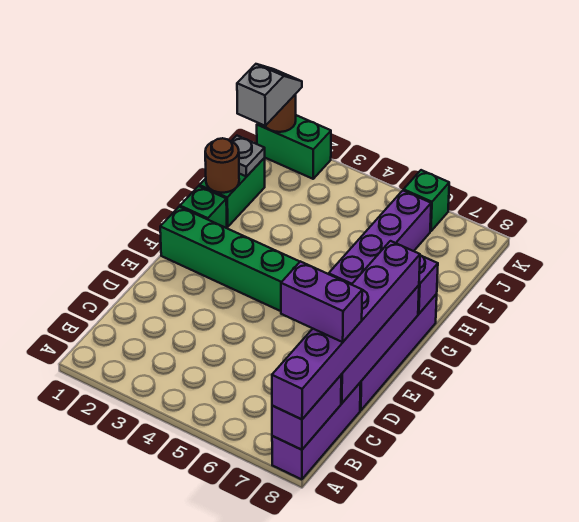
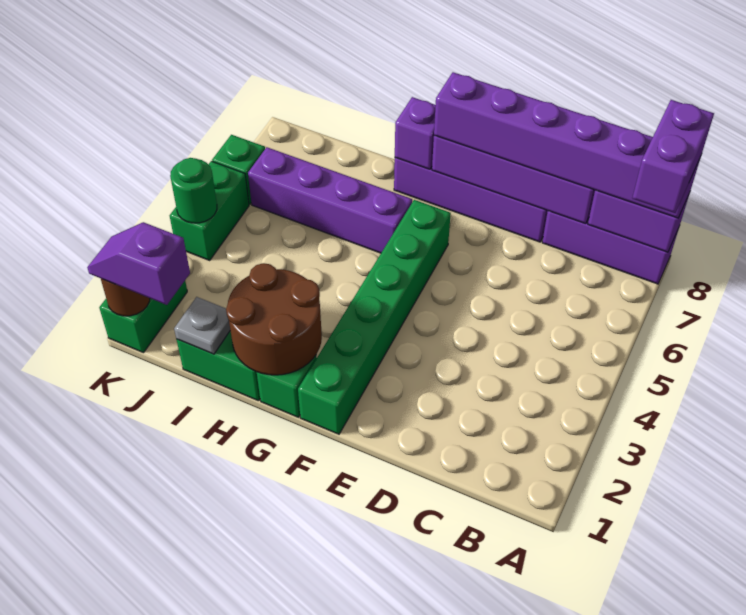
purple 1x2 brick [281,261,362,342] -> purple 1x2 brick moved to [632,100,714,213]
brown 1x1 round brick [205,138,239,193] -> brown 2x2 round brick [226,263,322,375]
grey 1x2 slope [237,64,302,126] -> purple 1x2 slope [87,222,190,305]
none -> green 1x2 brick [170,161,249,260]
none -> green 1x1 round brick [170,158,217,223]

